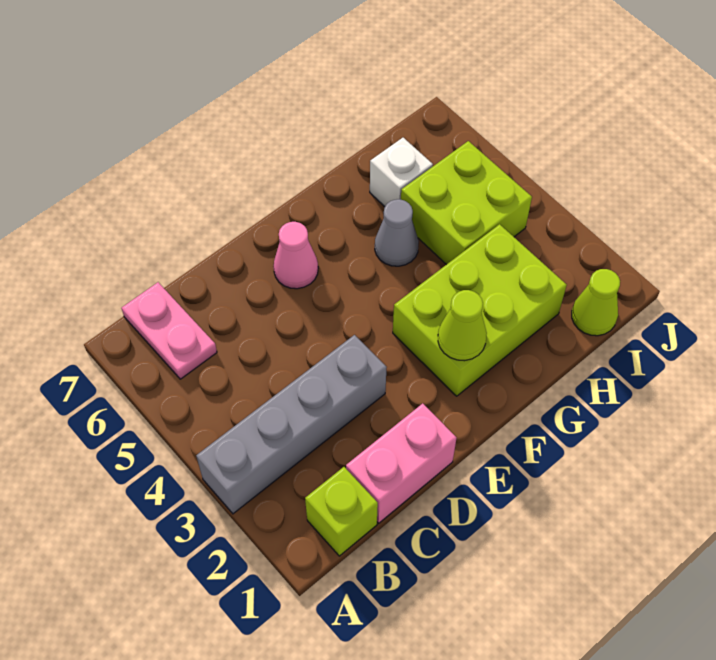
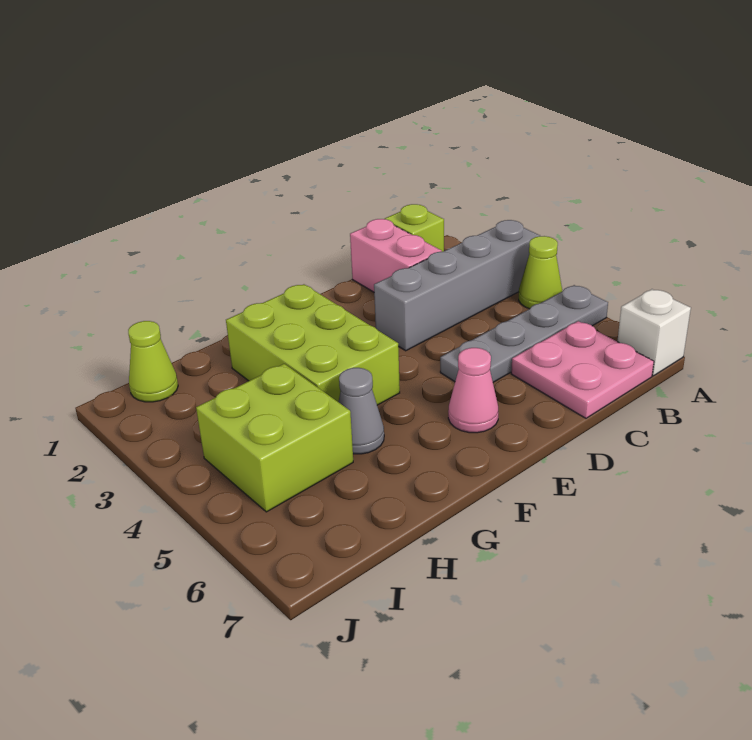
none -> grey 1x4 plate [440,285,608,382]
pink 1x2 plate [121,282,217,379] -> pink 2x2 plate [511,321,654,418]
pink 1x2 brick [346,403,457,523] -> pink 1x2 brick turned to [350,219,442,292]
lime 2x3 brick [393,224,567,396] -> lime 2x3 brick turned to [226,284,400,405]
lime 1x1 cone [438,290,487,361] -> lime 1x1 cone moved to [519,236,562,309]
white 1x1 brick [370,138,433,207] -> white 1x1 brick moved to [617,289,691,376]

